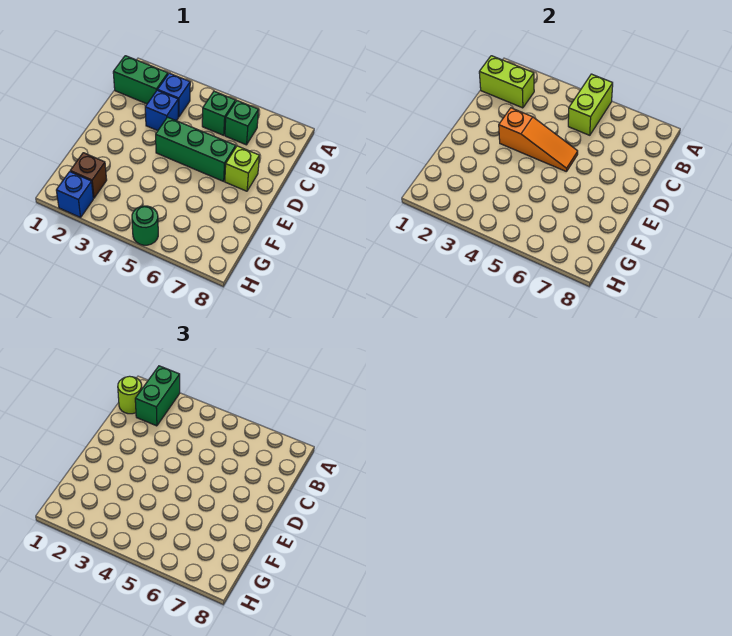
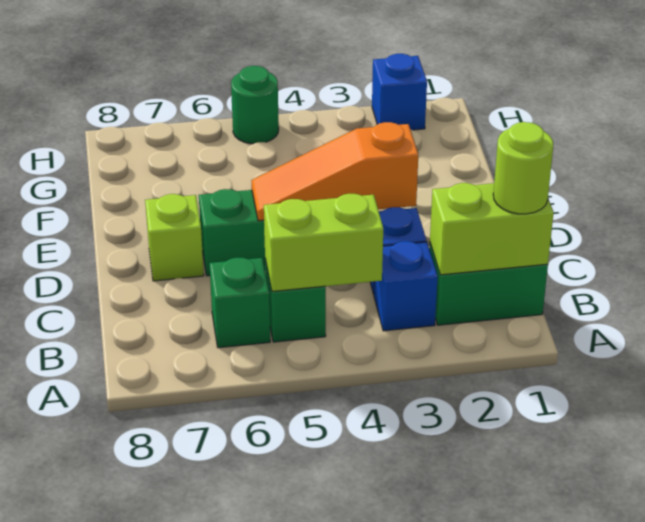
green 1x2 brick [135,366,180,426] -> none
lime 1x2 brick [568,74,613,135] -> lime 1x2 brick turned to [264,194,383,292]
brown 1x1 brick [70,153,107,198] -> none

